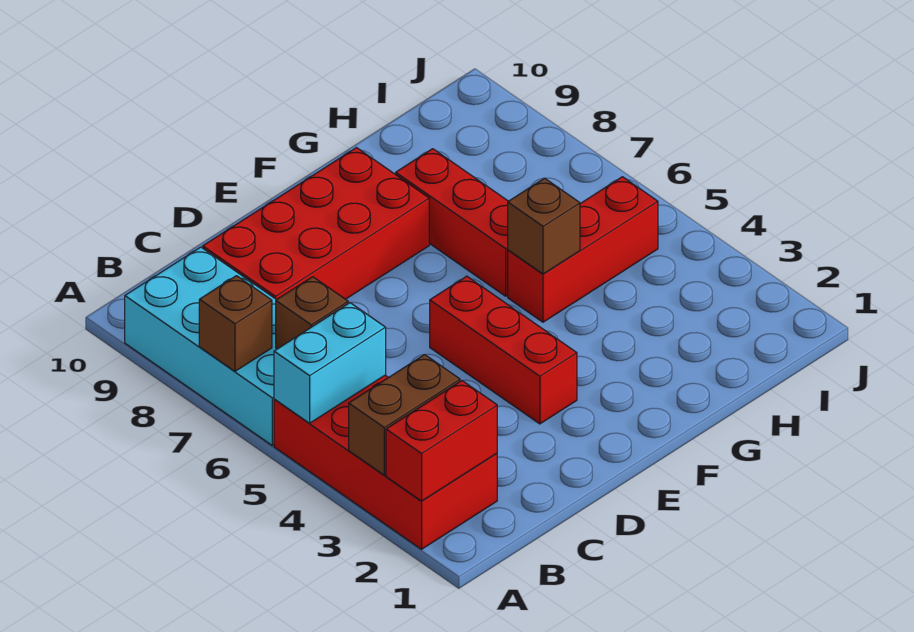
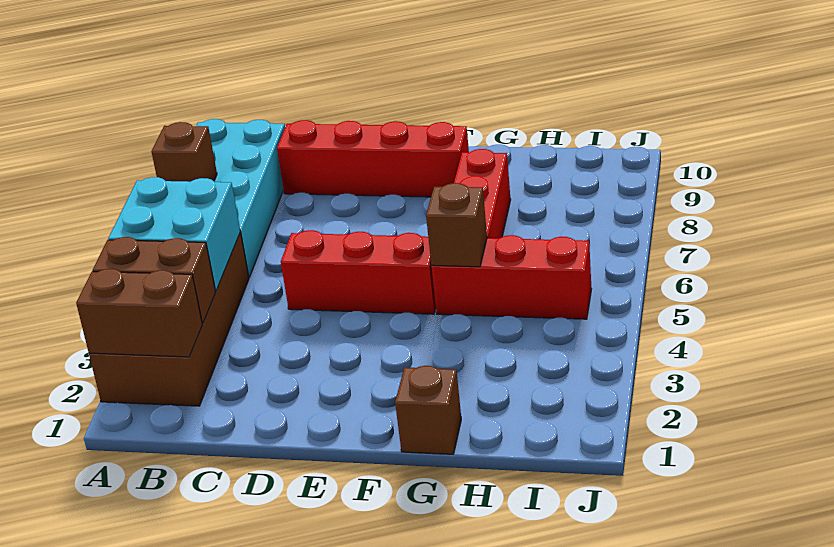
red 2x4 brick [274,375,497,549] -> brown 2x4 brick [89,232,249,406]
red 1x2 brick [386,381,497,501] -> brown 1x2 brick [76,269,202,357]
cyan 1x2 brick [274,303,386,423] -> cyan 2x2 brick [108,177,240,291]
brown 1x1 brick [276,277,348,349] -> brown 1x1 brick moved to [395,366,461,454]
red 2x4 brick [203,148,429,300] -> red 1x4 brick [277,120,469,197]
red 1x3 brick [430,276,577,424] -> red 1x3 brick turned to [281,230,436,314]

